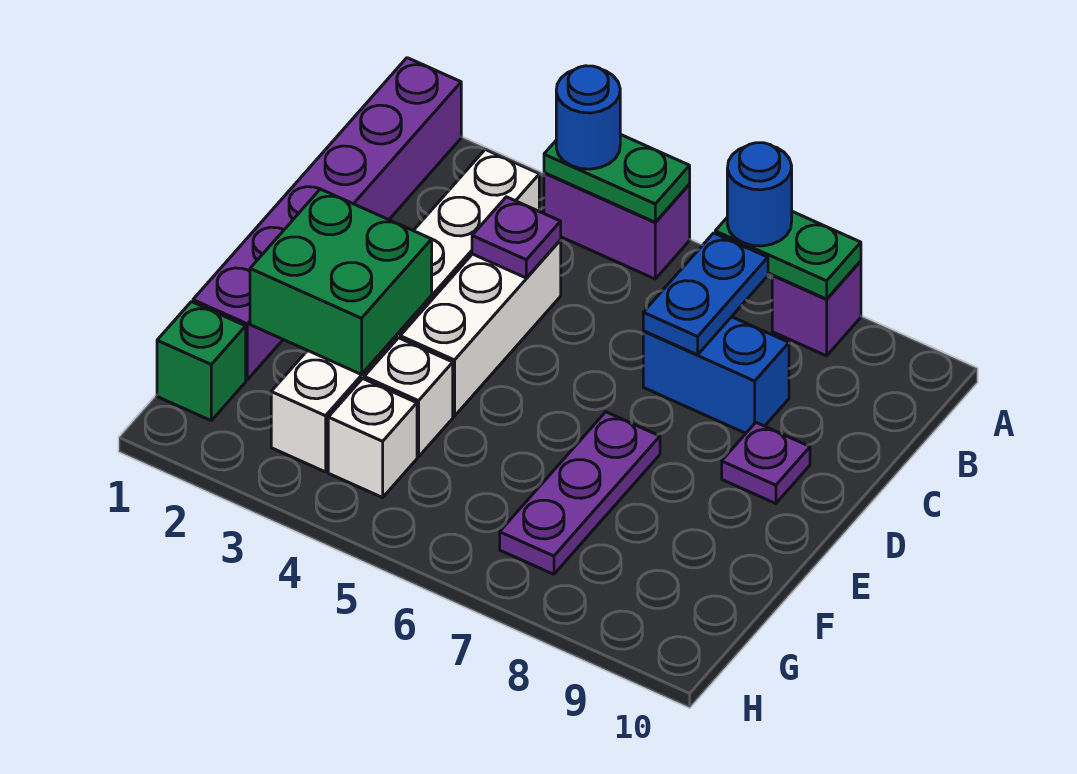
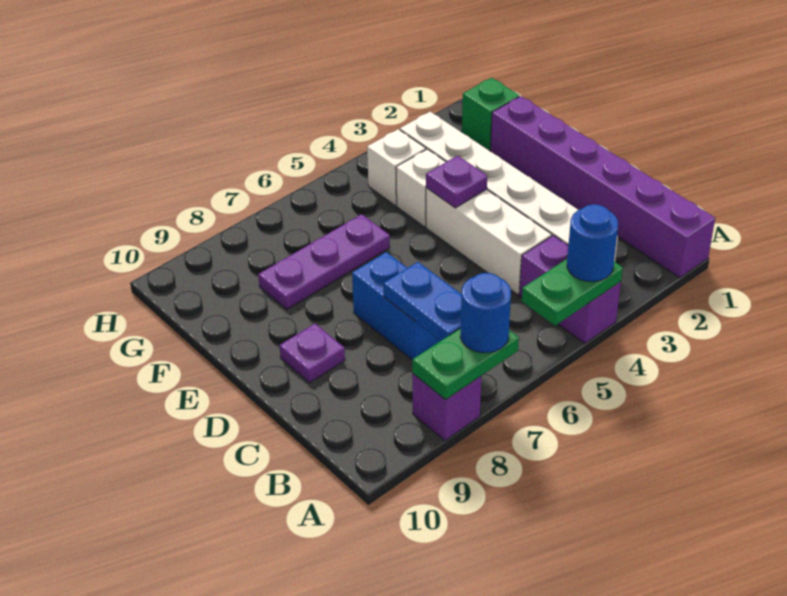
purple 1x2 brick [544,173,690,279] -> purple 1x2 brick turned to [519,235,621,343]
purple 1x1 plate [472,197,561,278] -> purple 1x1 plate moved to [426,156,487,208]
blue 1x2 brick [643,317,789,433] -> blue 1x2 brick turned to [352,252,440,360]
green 2x2 brick [250,189,432,374] -> none
purple 1x3 plate [500,412,660,574] -> purple 1x3 plate turned to [258,214,390,309]

